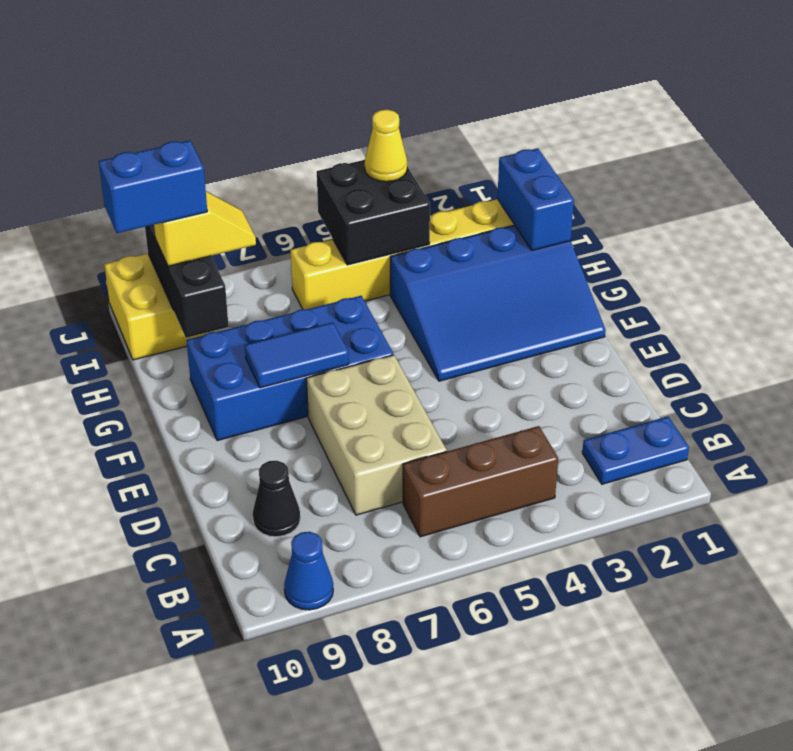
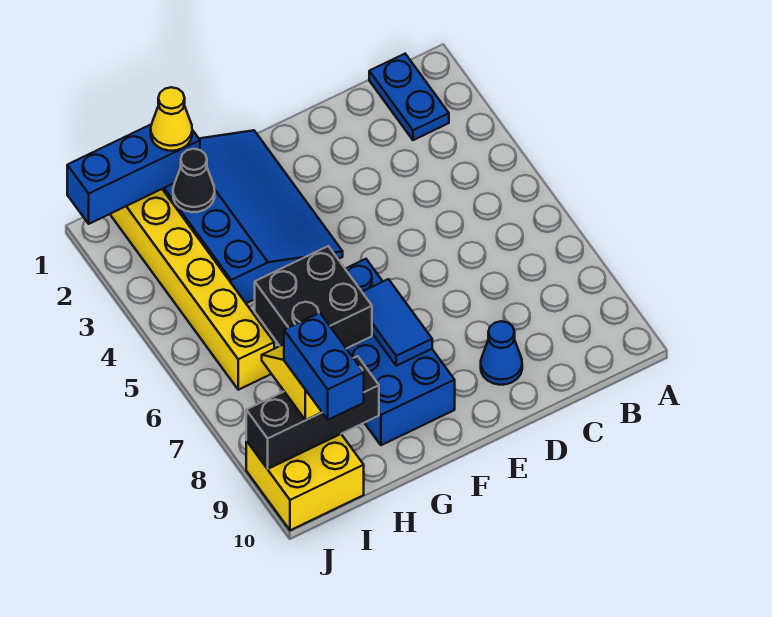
blue 1x1 cone [284,532,333,610] -> blue 1x1 cone moved to [481,321,522,385]
brown 1x3 brick [403,426,558,537] -> none
tan 2x3 brick [306,355,447,515] -> none
black 1x1 cone [253,461,300,537] -> black 1x1 cone moved to [173,149,215,212]
blue 1x2 brick [497,148,574,250] -> blue 1x3 brick [67,124,200,224]
black 2x2 brick [317,160,430,265] -> black 2x2 brick moved to [255,246,372,349]
yellow 1x1 cone [365,110,407,182] -> yellow 1x1 cone moved to [151,87,192,151]

